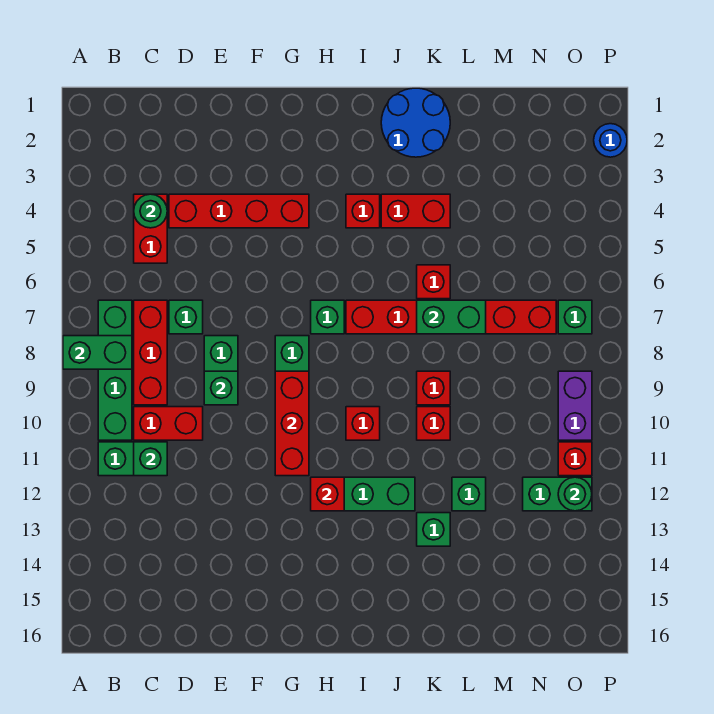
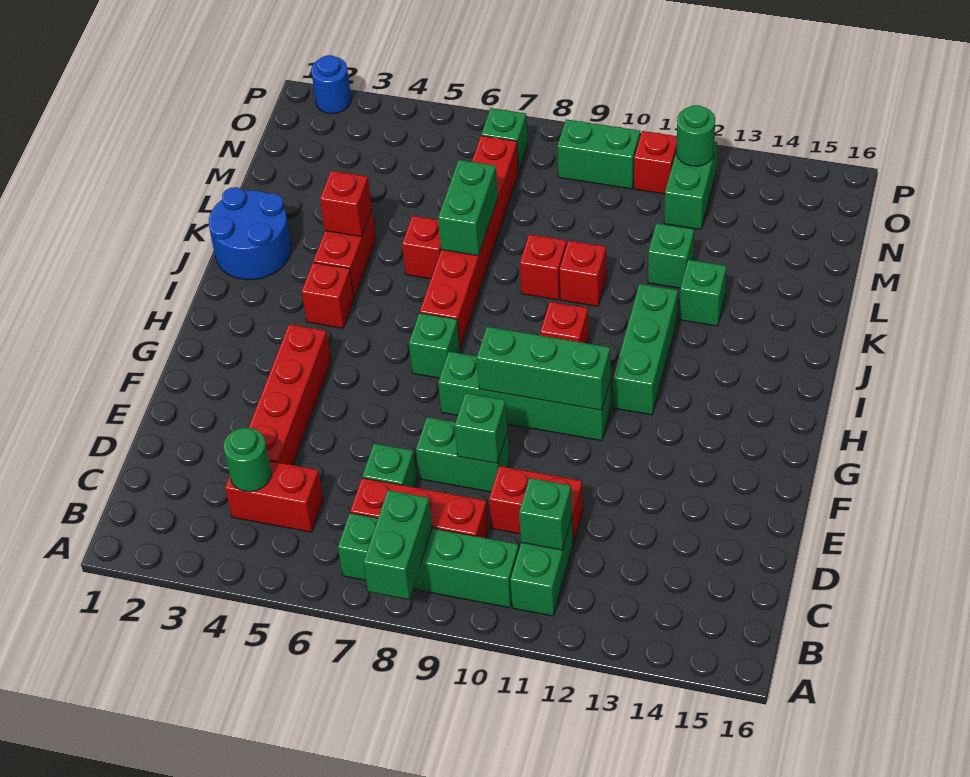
red 1x2 brick [134,407,203,440] -> red 1x2 brick turned to [489,466,583,543]
red 1x3 brick [275,371,309,476] -> green 1x3 brick [477,327,611,410]
red 1x1 brick [311,477,344,511] -> red 1x1 brick moved to [320,171,372,237]
purple 1x2 brick [558,371,592,440] -> green 1x2 brick [557,119,640,189]

